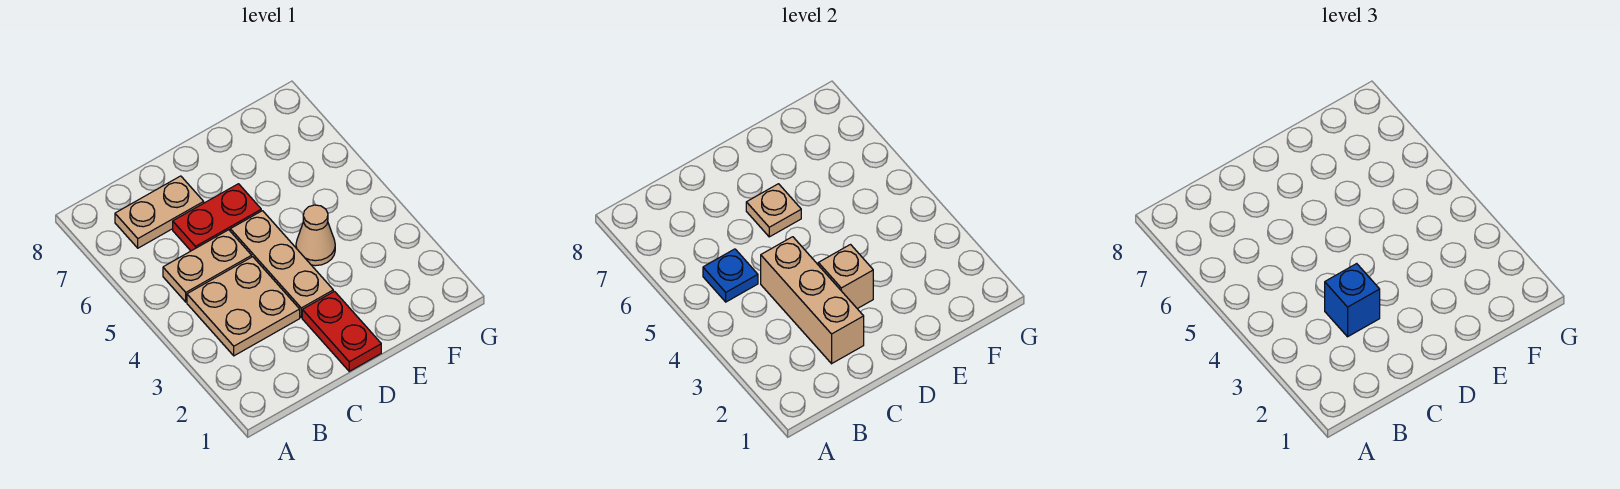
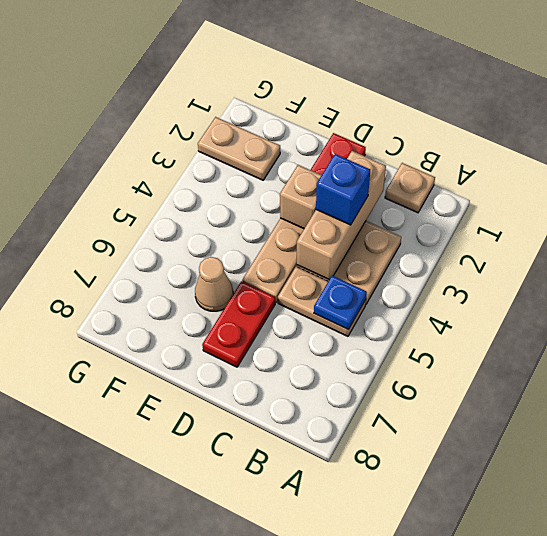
tan 1x2 plate [115,176,204,248] -> tan 1x2 plate moved to [198,117,280,180]
red 1x2 plate [173,184,261,251] -> red 1x2 plate turned to [202,281,275,367]
tan 1x1 plate [746,184,801,237] -> tan 1x1 plate moved to [385,163,435,213]
tan 1x1 cone [296,205,335,266] -> tan 1x1 cone moved to [195,257,233,311]

